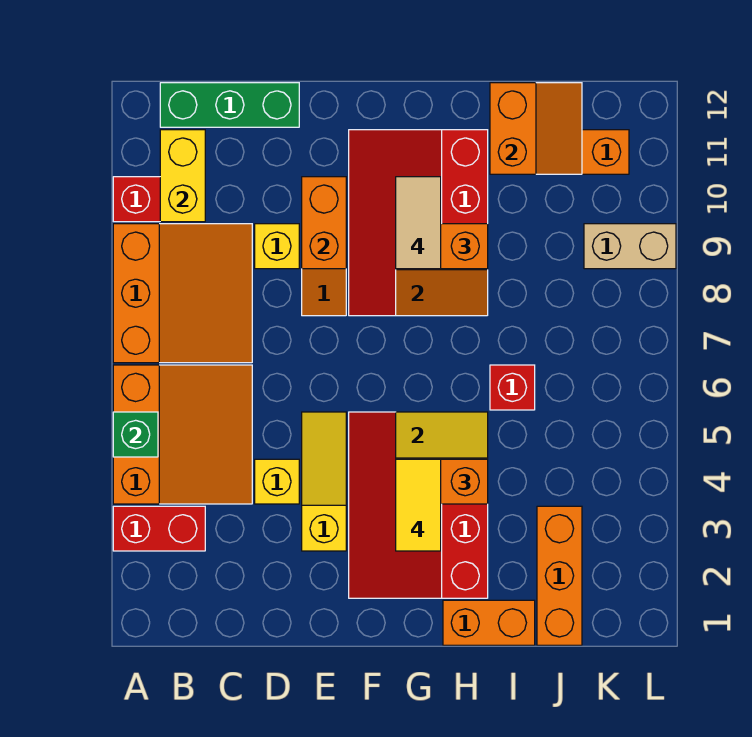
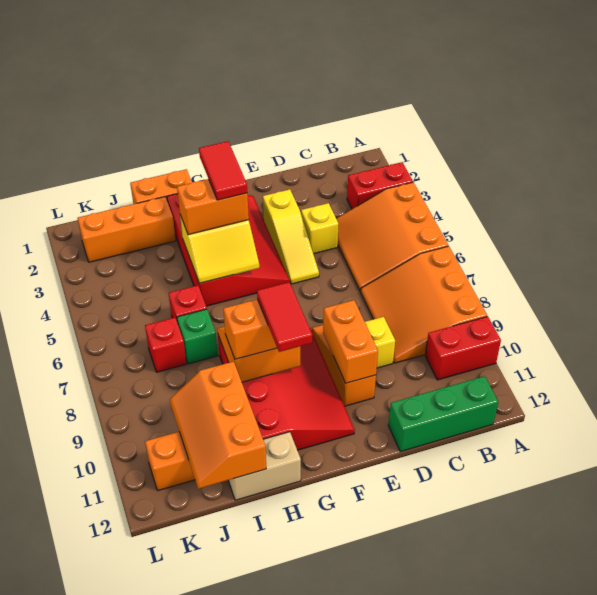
green 1x1 brick [113,412,158,457] -> green 1x1 brick moved to [177,309,218,364]
yellow 1x2 brick [160,130,205,222] -> none
yellow 1x2 tile [396,459,441,551] -> red 1x2 tile [199,141,247,200]
tan 1x2 tile [396,177,441,269] -> red 1x2 tile [257,282,312,352]
orange 2x2 slope [490,83,582,174] -> orange 2x3 slope [170,361,266,489]
orange 1x3 brick [537,506,582,645] -> orange 1x3 brick turned to [78,197,176,262]
none -> red 1x1 brick [145,318,186,372]
tan 1x2 brick [584,224,676,269] -> tan 1x2 brick moved to [228,432,301,500]

